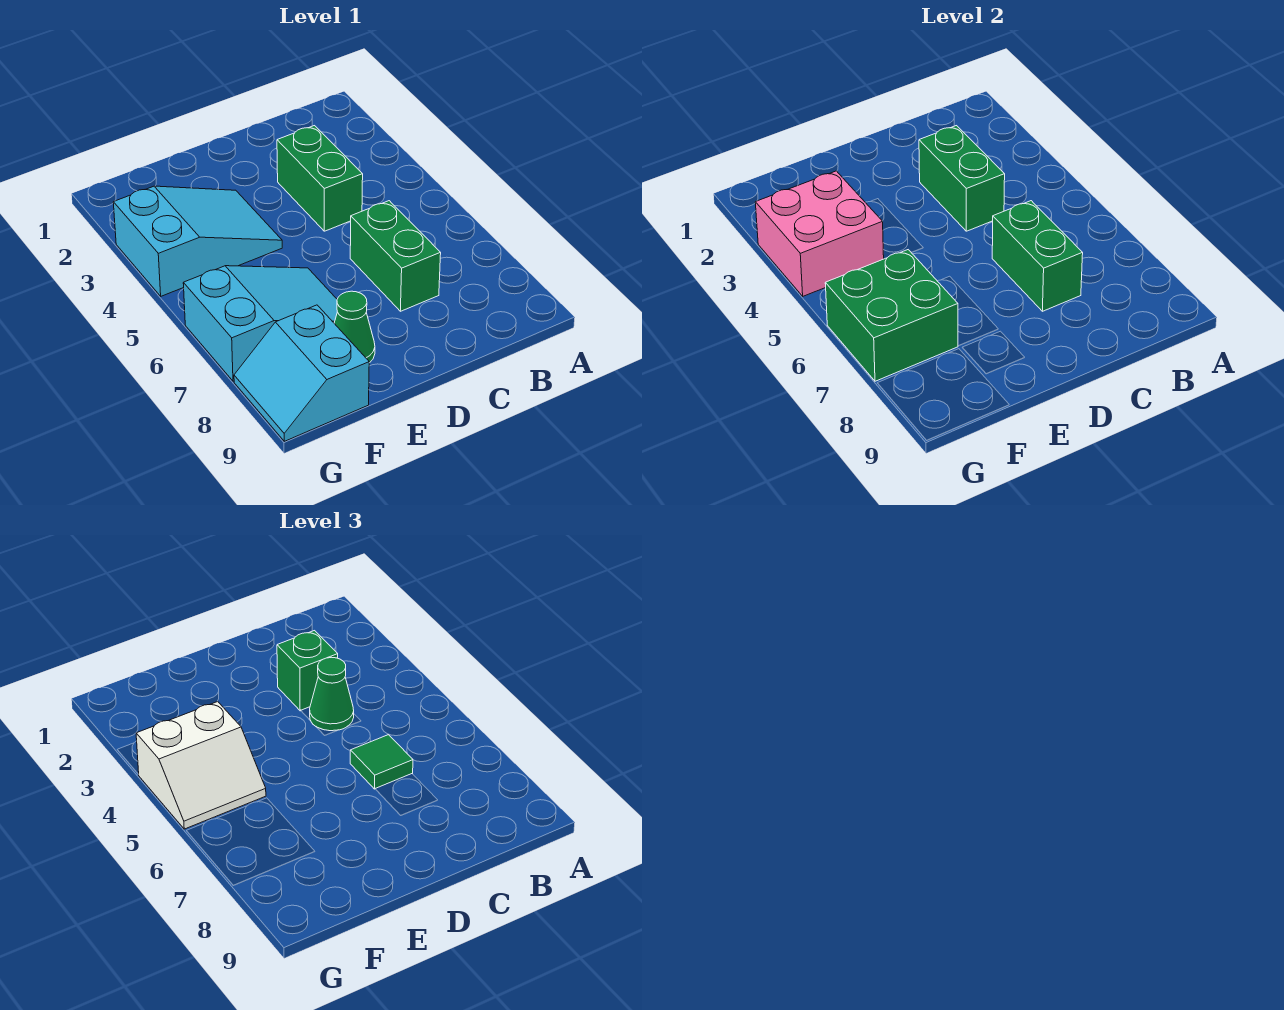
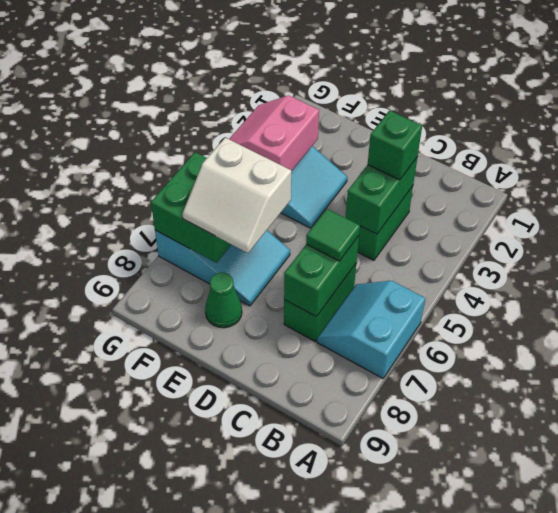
green 1x1 cone [310,657,354,731] -> none
pink 2x2 brick [755,171,884,296] -> pink 2x2 slope [229,95,319,171]
white 2x2 slope [136,702,266,829] -> white 2x2 slope moved to [183,138,291,253]
cyan 2x2 slope [234,305,369,441] -> cyan 2x2 slope moved to [317,281,425,378]

